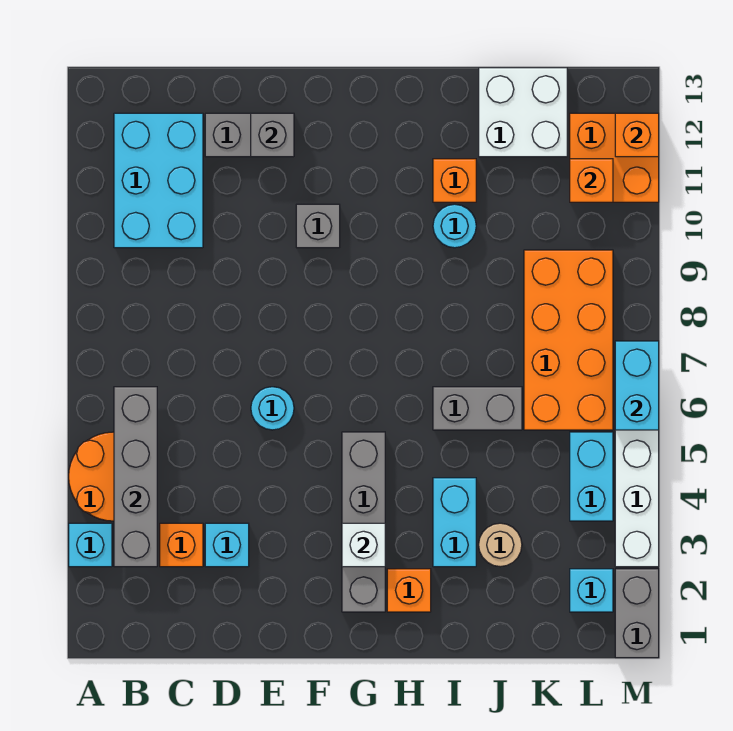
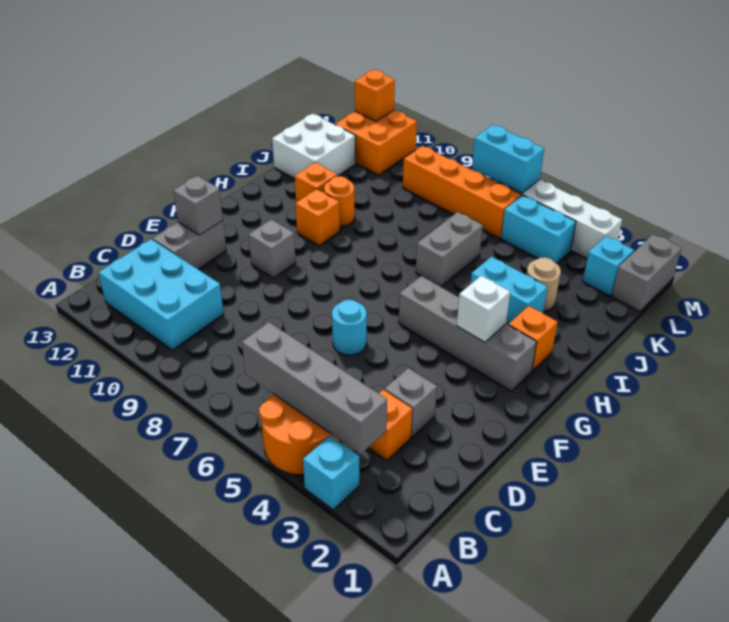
cyan 1x1 brick [205,523,249,567] -> grey 1x1 brick [384,368,437,437]
cyan 1x1 round brick [433,204,476,248] -> orange 1x1 round brick [324,176,355,227]
orange 2x4 brick [524,250,613,430] -> orange 1x4 brick [403,146,521,238]
orange 1x1 brick [570,159,613,202] -> orange 1x1 brick moved to [295,189,340,246]
grey 1x2 brick [615,569,659,658] -> grey 1x2 brick turned to [612,234,682,312]

